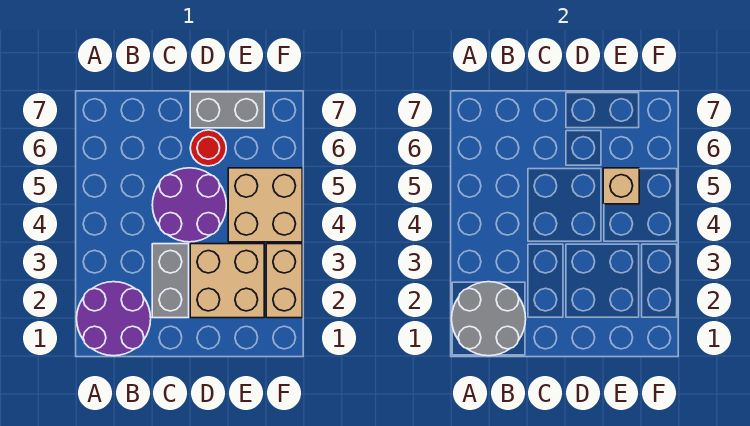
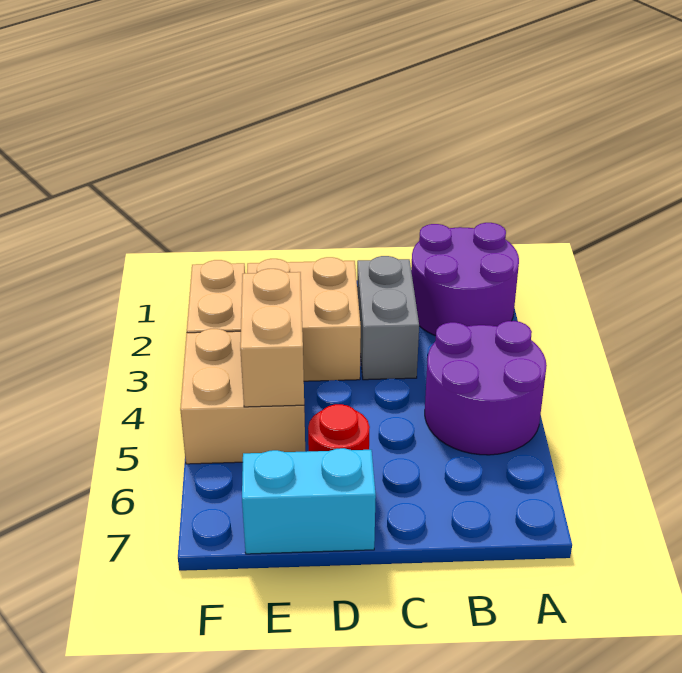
grey 2x2 round brick [452,282,526,356] -> none
purple 2x2 round brick [152,168,226,242] -> purple 2x2 round brick moved to [425,321,547,455]
grey 1x2 brick [190,92,264,128] -> cyan 1x2 brick [242,448,376,554]
tan 1x1 brick [603,168,639,204] -> tan 1x2 brick [240,269,304,407]

